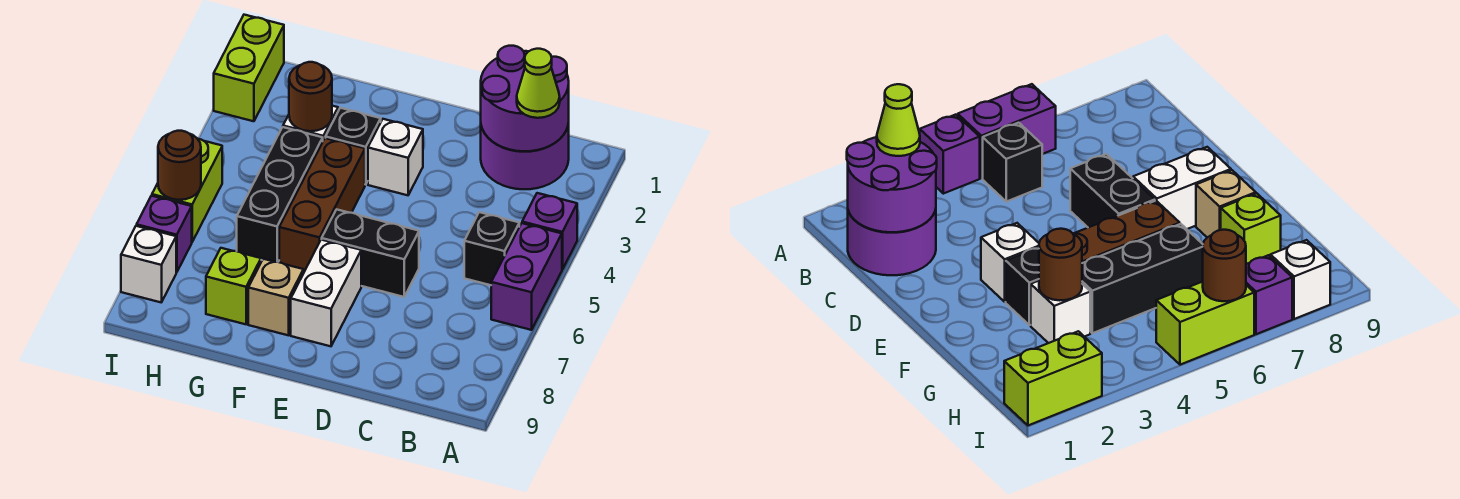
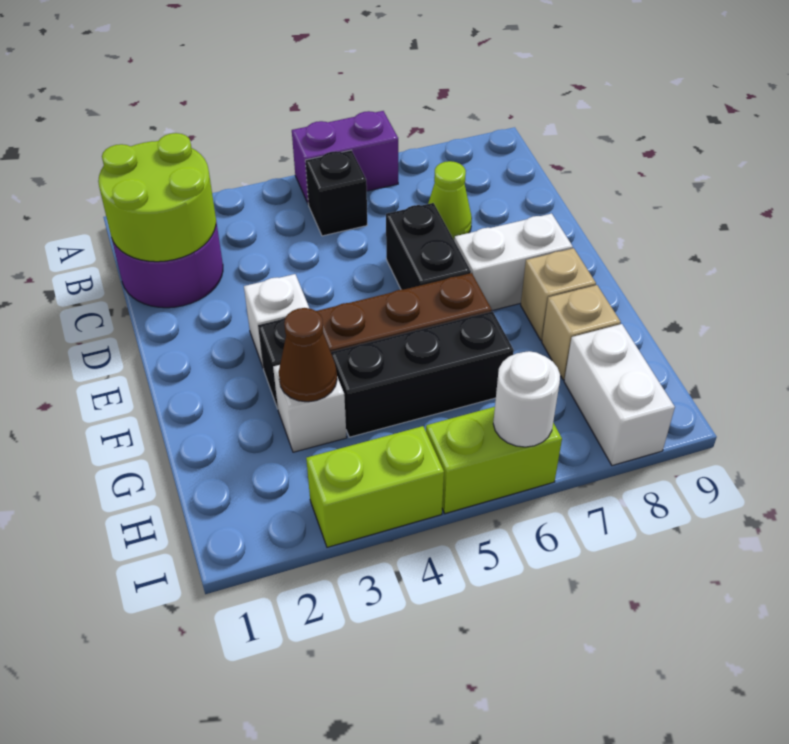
purple 1x1 brick [522,193,577,270] -> none
purple 2x2 round brick [481,46,569,151] -> lime 2x2 round brick [98,133,216,262]
lime 1x1 cone [517,49,560,118] -> lime 1x1 cone moved to [428,161,472,239]
brown 1x1 round brick [289,62,332,131] -> brown 1x1 cone [279,308,337,402]
lime 1x1 brick [206,248,261,324] -> tan 1x1 brick [542,285,621,380]
lime 1x2 brick [214,15,284,121] -> lime 1x2 brick moved to [306,426,444,547]
brown 1x1 round brick [158,131,201,200] -> white 1x1 round brick [493,351,560,447]
purple 1x1 brick [137,196,192,272] -> none
white 1x1 brick [121,226,176,302] -> white 1x2 brick [564,324,675,466]

